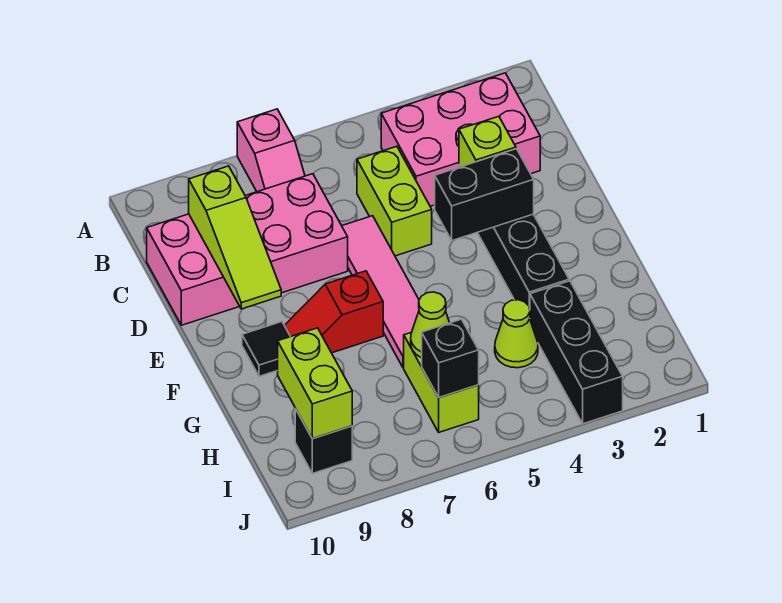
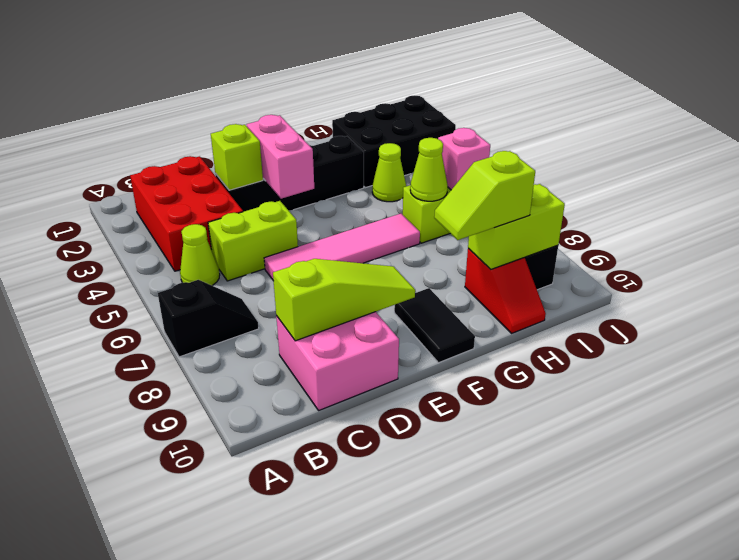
pink 1x2 slope [237,109,305,192] -> black 1x2 slope [158,280,259,357]
pink 2x3 brick [381,73,540,206] -> red 2x3 brick [130,156,243,271]
none -> lime 1x1 cone [180,224,220,286]
pink 2x4 brick [147,174,348,325] -> pink 2x2 brick [276,312,399,411]
black 1x2 brick [435,149,534,241] -> pink 1x2 brick [247,115,314,199]
red 1x2 slope [284,271,383,353] -> red 1x2 slope moved to [465,248,546,333]
black 1x1 tile [242,322,290,376] -> black 1x2 tile [394,288,475,363]
none -> lime 1x2 slope [434,151,535,240]
black 1x3 brick [530,281,623,424] -> black 2x3 brick [332,95,456,188]
black 1x1 brick [422,319,479,397] -> pink 1x1 brick [438,128,490,190]

